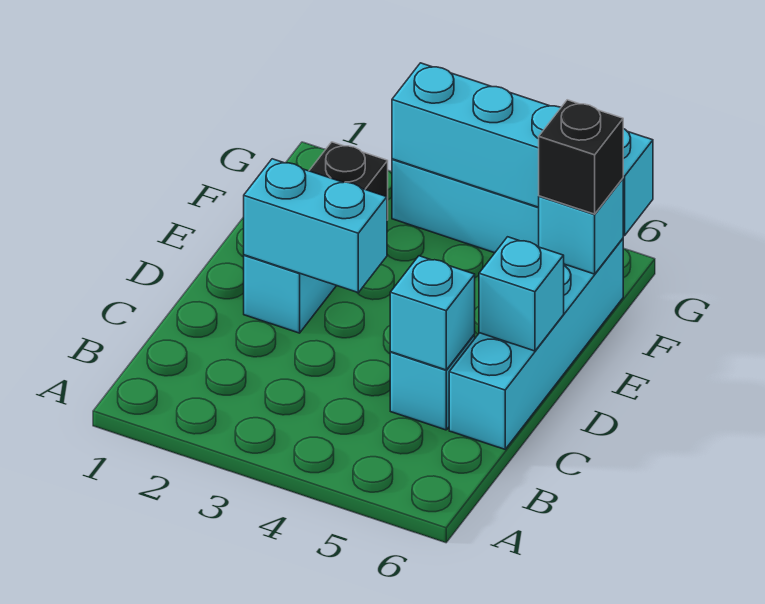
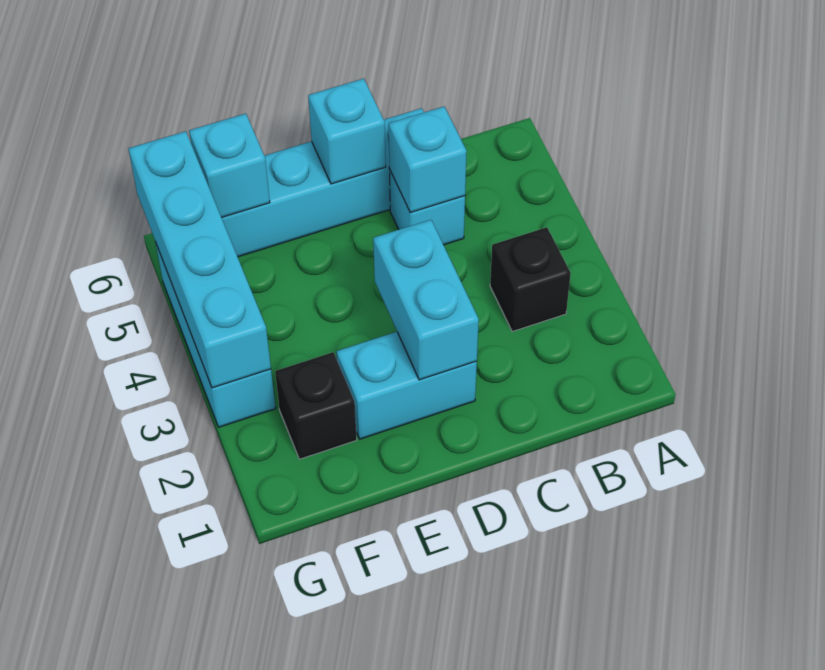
black 1x1 brick [539,100,623,214] -> black 1x1 brick moved to [490,227,571,331]

